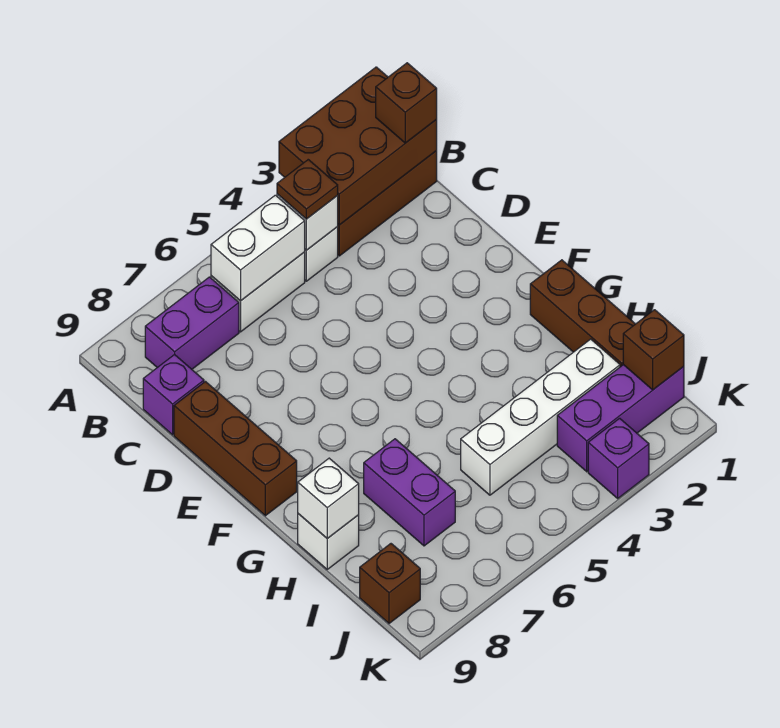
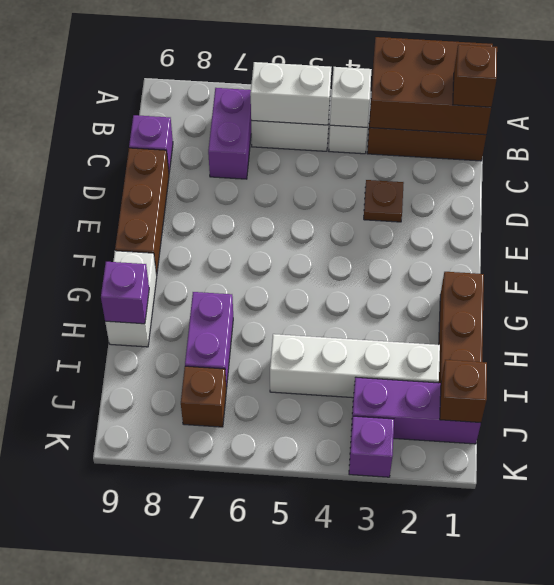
brown 1x1 plate [277,160,338,219] -> brown 1x1 plate moved to [364,180,404,222]
purple 1x2 brick [145,277,239,369] -> purple 1x2 brick turned to [208,88,251,179]
white 1x1 brick [298,514,359,569] -> white 1x2 brick [105,251,157,347]
white 1x1 brick [298,458,359,538] -> purple 1x1 brick [101,262,149,324]
brown 1x1 brick [360,544,420,623] -> brown 1x1 brick moved to [181,366,226,427]

